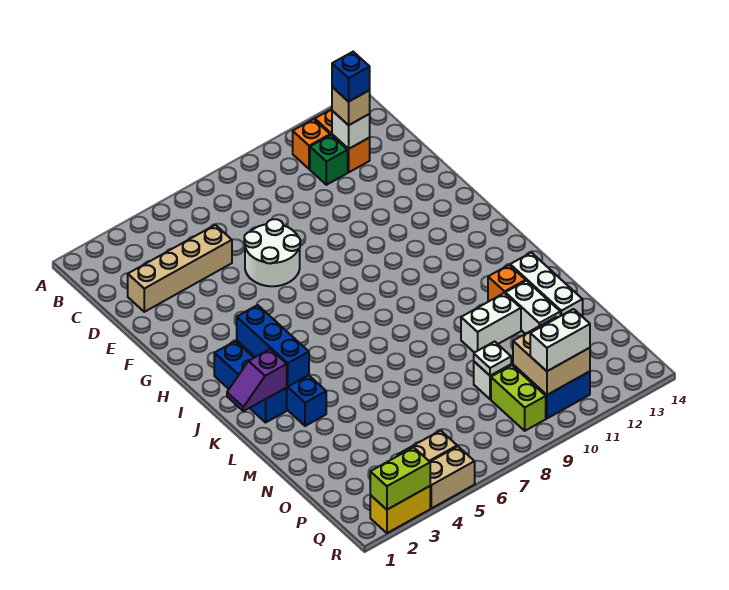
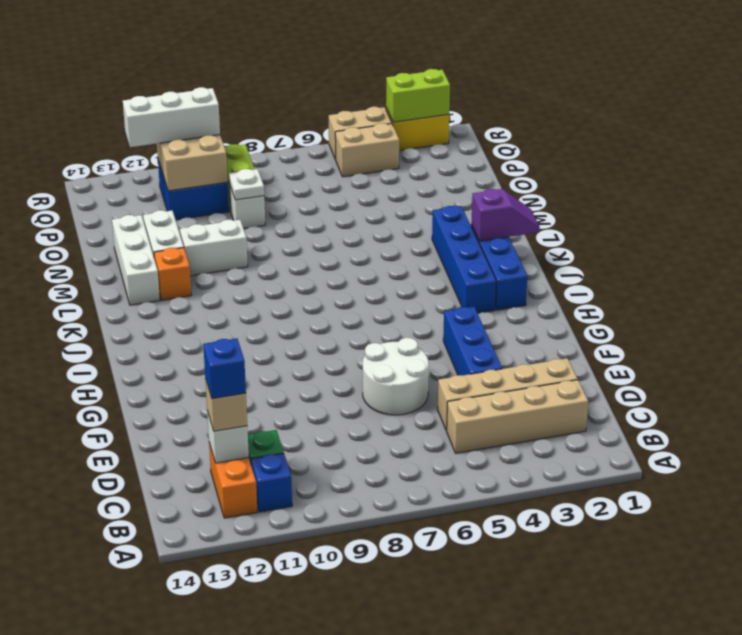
orange 1x1 brick [293,119,330,169] -> blue 1x1 brick [251,453,292,512]
none -> tan 1x4 brick [447,380,588,453]
blue 1x3 brick [237,305,309,387] -> blue 1x3 brick moved to [443,306,502,376]
white 1x2 brick [530,309,590,371] -> white 1x3 brick [123,87,220,147]

